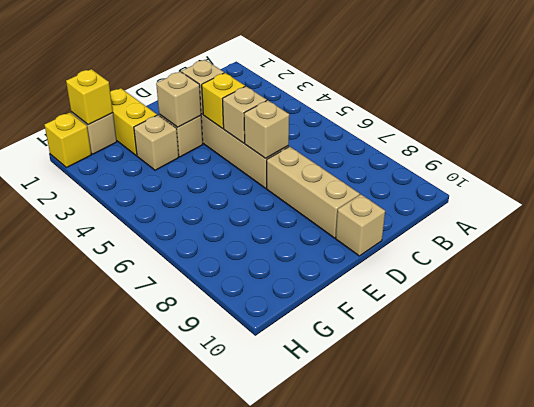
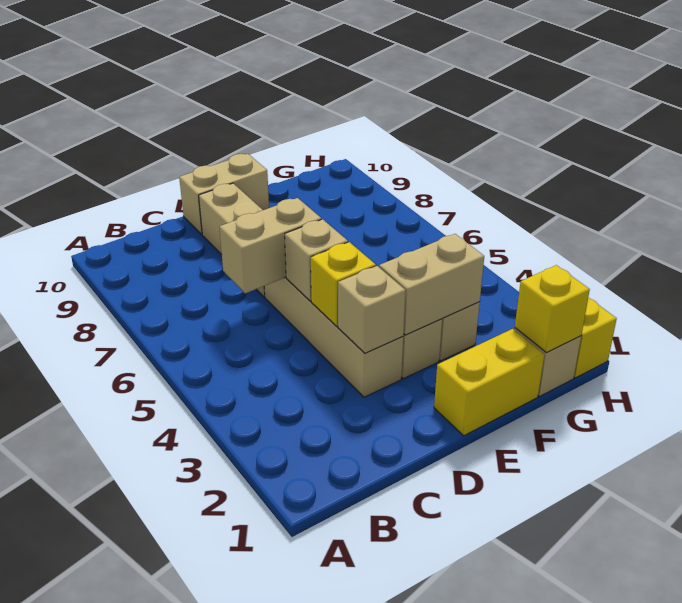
tan 1x1 brick [244,100,289,158] -> tan 1x2 brick [219,198,321,293]
tan 1x1 brick [336,194,385,256] -> tan 1x2 brick [179,154,269,234]
tan 1x1 brick [156,72,201,127] -> tan 1x2 brick [379,234,484,335]
yellow 1x2 brick [110,88,157,156] -> yellow 1x2 brick turned to [434,329,544,436]

